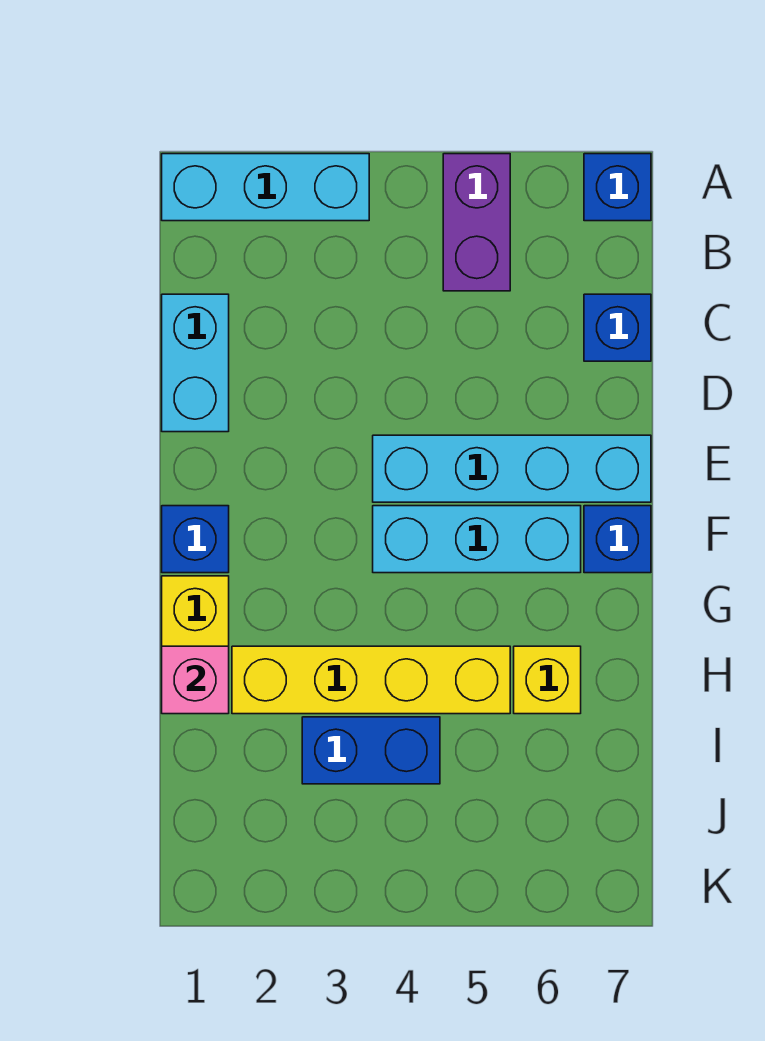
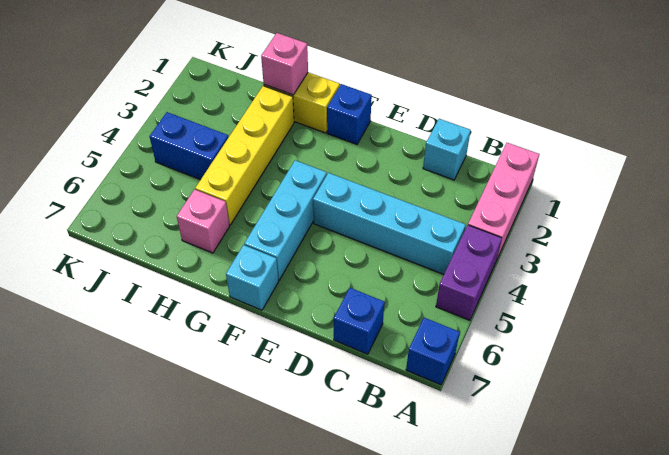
cyan 1x3 brick [162,154,369,221] -> pink 1x3 brick [468,143,539,258]
purple 1x2 brick [443,154,510,291] -> purple 1x2 brick turned to [436,225,502,320]
cyan 1x2 brick [162,294,229,432] -> cyan 1x1 brick [423,119,471,180]
cyan 1x4 brick [373,435,651,502] -> cyan 1x4 brick turned to [313,173,466,274]
blue 1x1 brick [584,506,651,573] -> cyan 1x1 brick [226,245,279,310]
yellow 1x1 brick [514,646,581,714] -> pink 1x1 brick [177,189,230,253]
blue 1x2 brick [302,717,440,784] -> blue 1x2 brick turned to [150,112,229,180]

